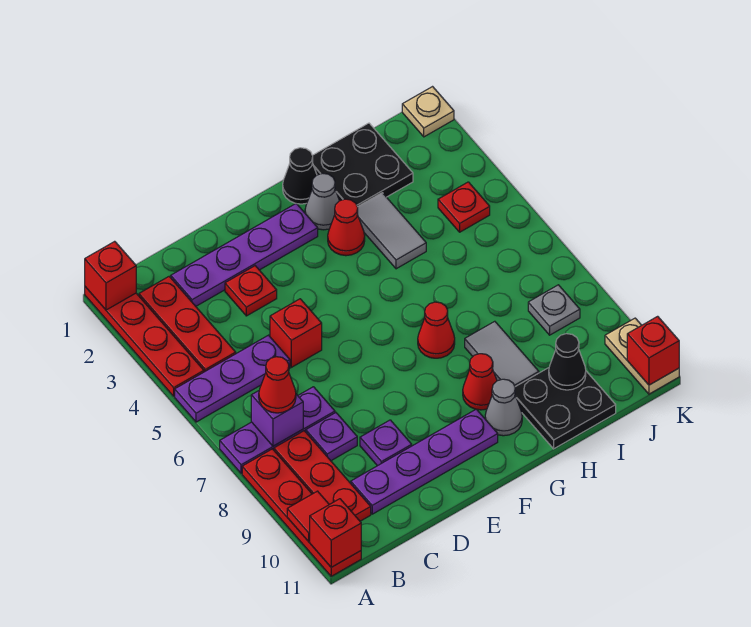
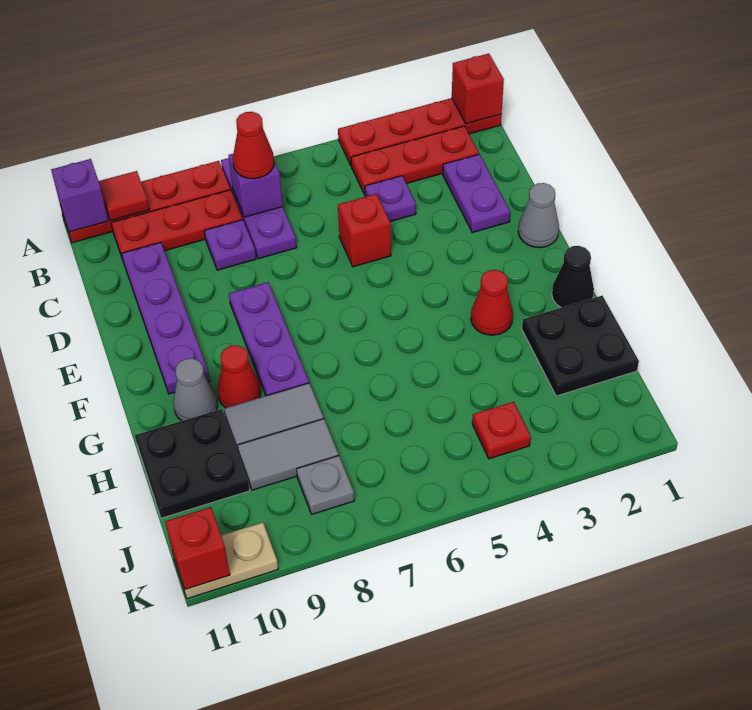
purple 1x3 plate [175,335,290,422] -> purple 1x3 plate moved to [229,282,309,396]
red 1x1 brick [310,499,361,567] -> purple 1x1 brick [51,159,108,232]
purple 1x4 plate [171,204,318,306] -> purple 1x2 plate [443,154,510,233]
red 1x1 plate [225,266,277,316] -> none
purple 1x1 plate [360,420,412,466] -> purple 1x1 plate moved to [365,176,416,222]
grey 1x1 cone [305,173,339,230] -> grey 1x1 cone moved to [518,183,559,248]
red 1x1 cone [418,302,455,358] -> none
grey 1x2 tile [357,193,426,269] -> grey 1x2 tile moved to [238,419,339,490]
black 1x1 cone [549,334,586,390] -> none
tan 1x1 plate [402,87,454,137] -> none

